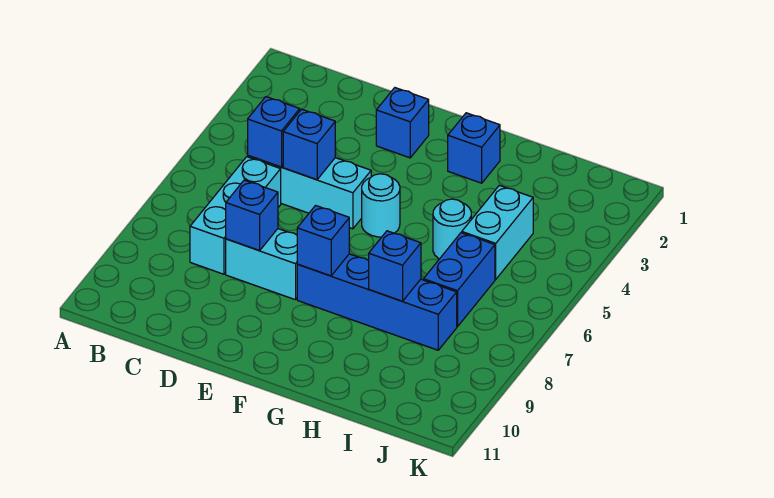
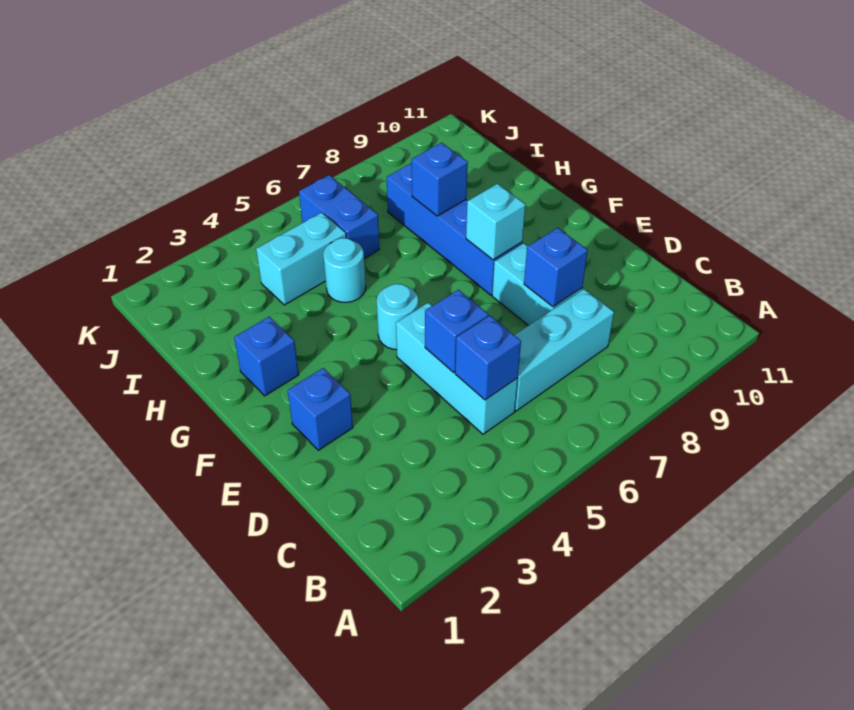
blue 1x1 brick [297,206,349,276] -> cyan 1x1 brick [466,184,525,260]
blue 1x2 brick [424,233,495,327] -> blue 1x2 brick turned to [299,175,379,258]

